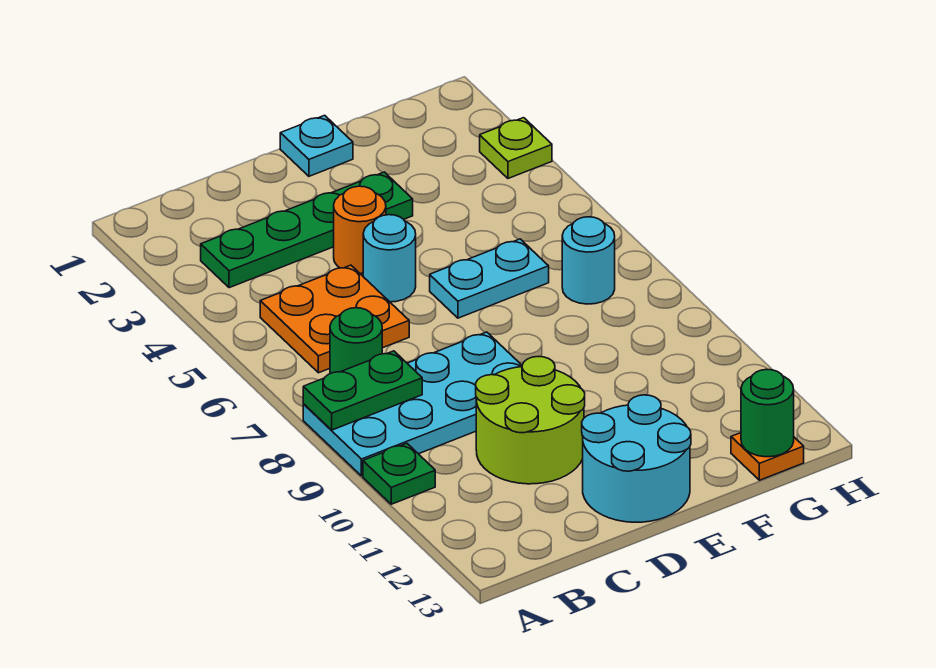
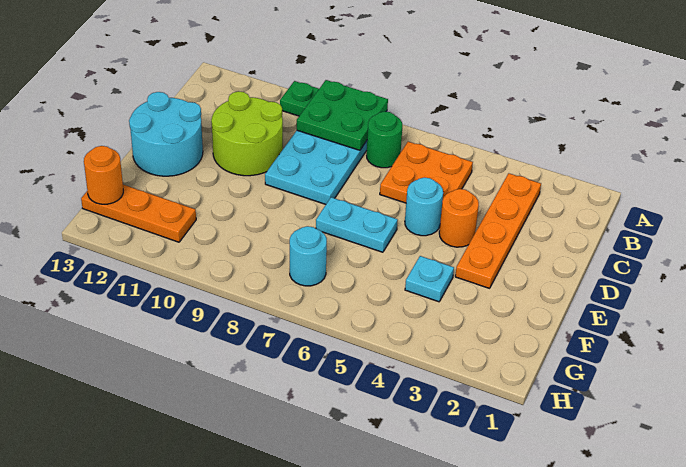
green 1x2 plate [303,351,422,430] -> green 2x2 plate [297,80,388,150]
green 1x4 plate [201,172,413,288] -> orange 1x4 plate [455,173,541,288]
cyan 1x1 plate [280,115,353,176] -> cyan 1x1 plate moved to [405,256,454,302]
cyan 1x2 plate [430,239,549,318] -> cyan 1x2 plate turned to [316,197,398,252]
orange 1x1 plate [731,433,804,480] -> orange 1x3 plate [81,185,196,242]
green 1x1 round brick [741,369,794,457] -> orange 1x1 round brick [84,146,123,204]
lime 1x1 plate [480,118,552,178] -> none

